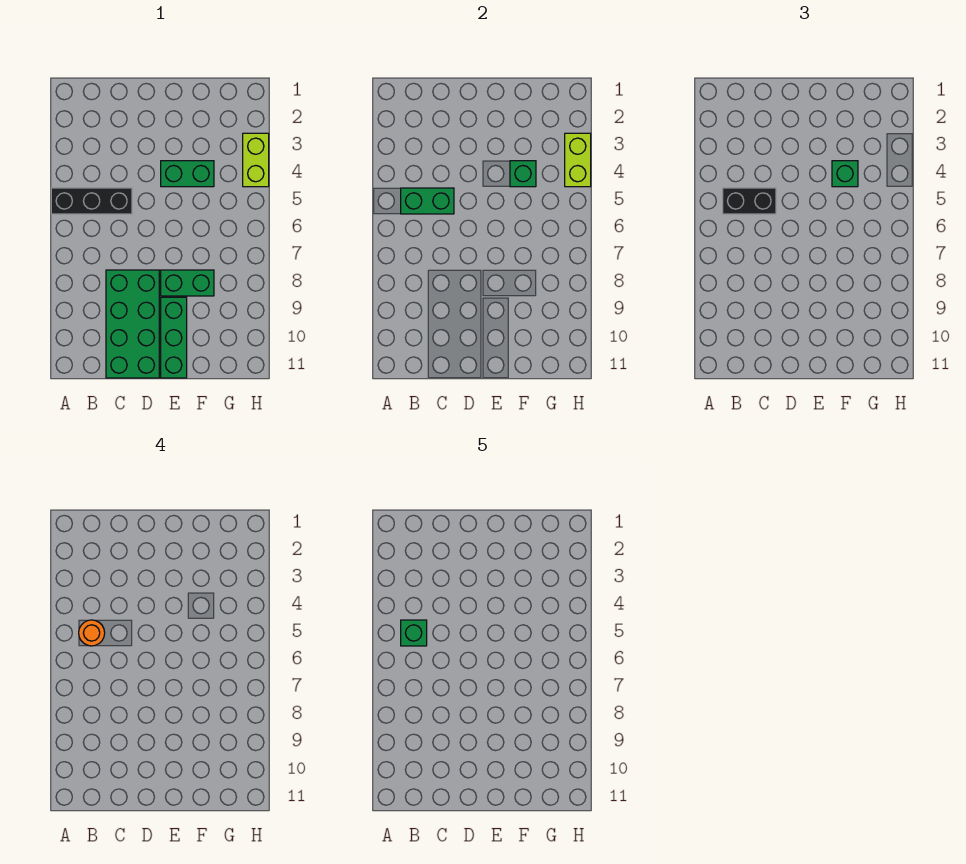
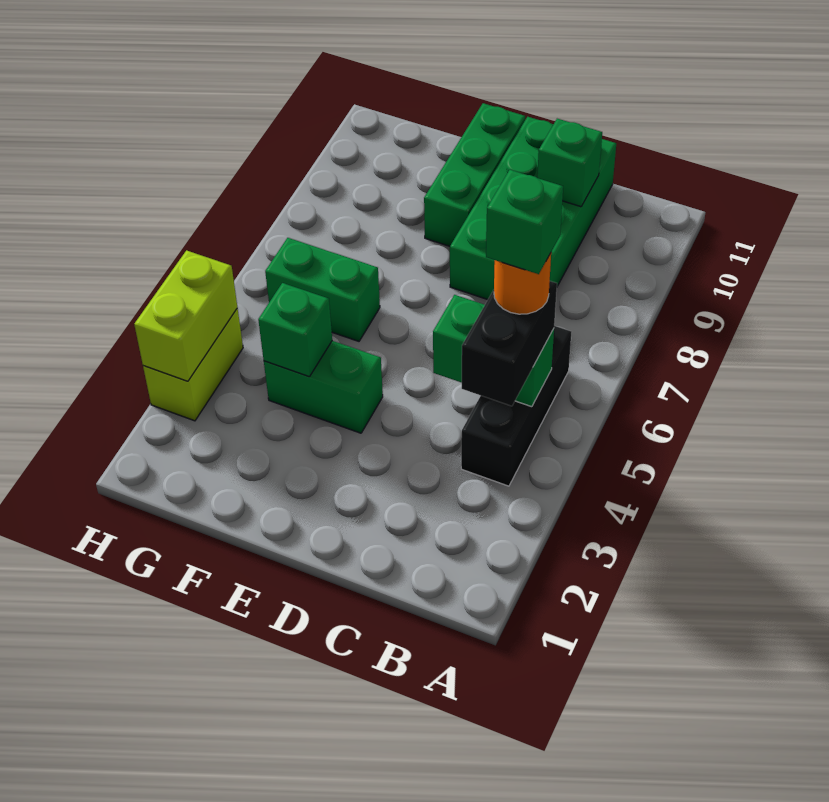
black 1x3 brick [51,188,132,214] -> black 1x3 brick turned to [461,326,571,486]
black 1x2 brick [723,188,776,214] -> black 1x2 brick turned to [462,281,557,406]
green 1x2 brick [161,270,214,296] -> green 1x2 brick moved to [265,238,380,341]
green 1x1 brick [832,161,858,187] -> green 1x1 brick moved to [537,119,602,207]

